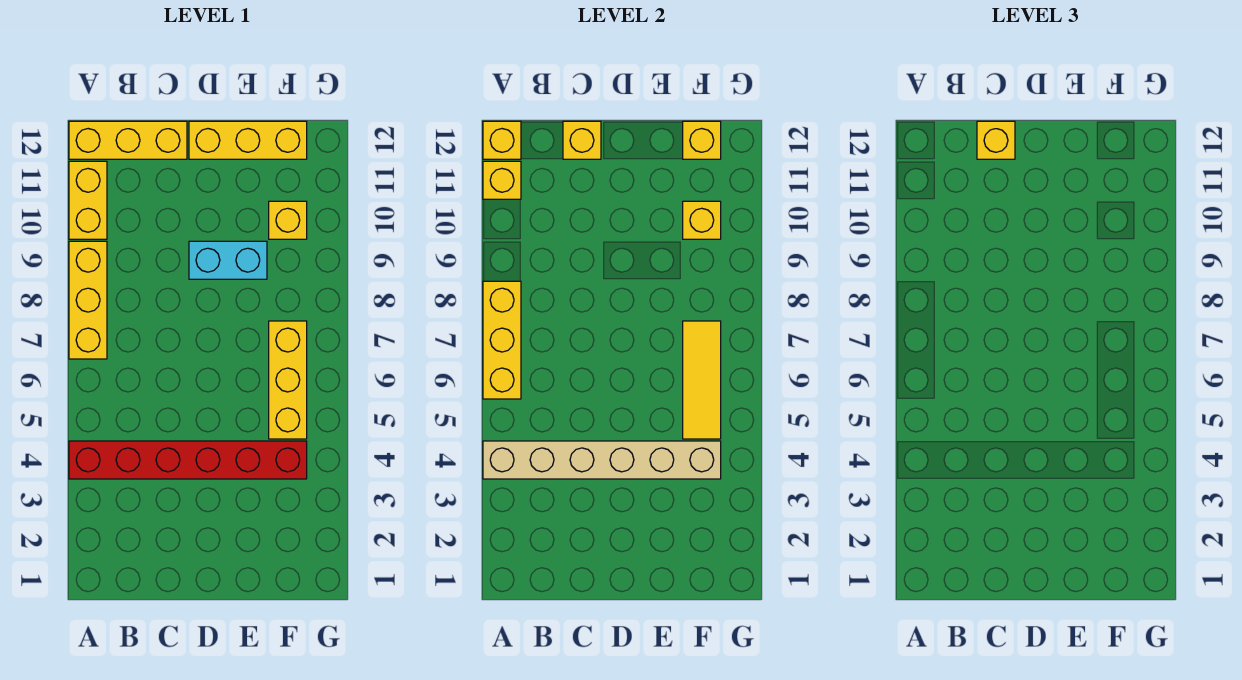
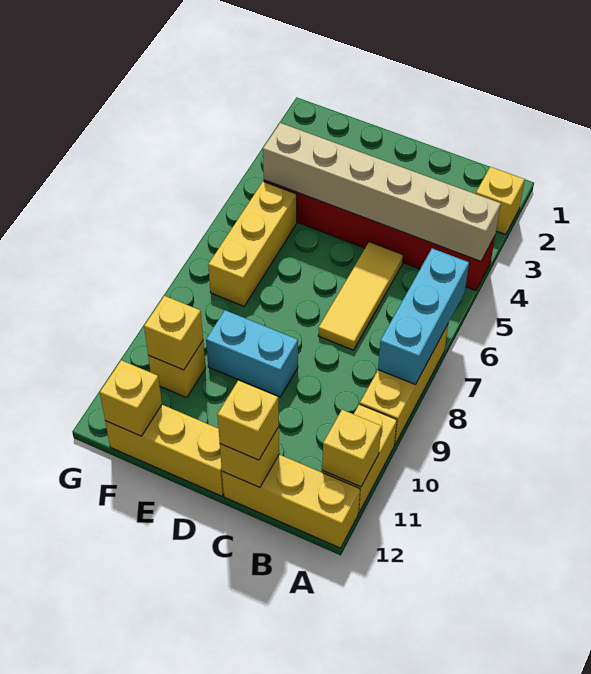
yellow 1x3 brick [483,281,521,399] -> cyan 1x3 brick [378,249,469,385]
yellow 1x1 brick [483,121,521,159] -> yellow 1x1 brick moved to [476,167,525,235]
yellow 1x3 tile [683,321,721,439] -> yellow 1x3 tile moved to [318,242,403,350]

